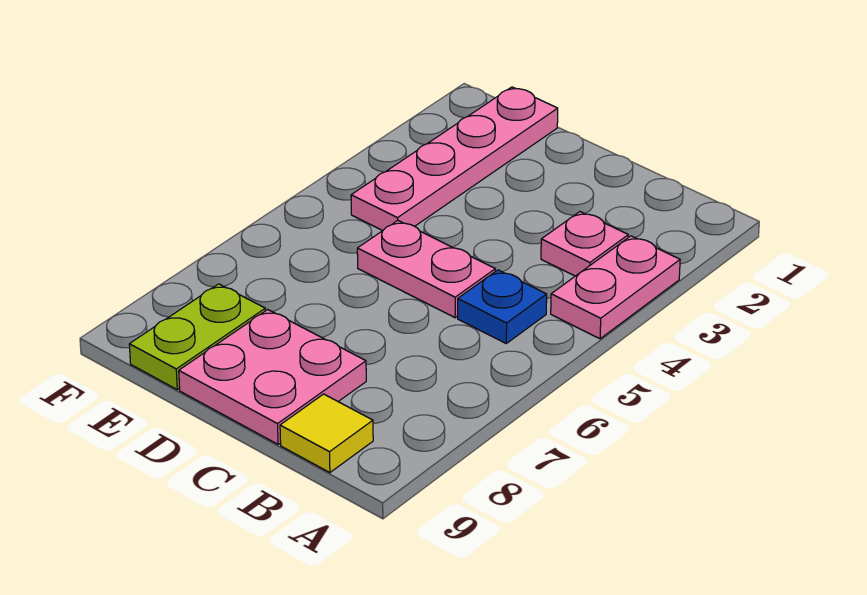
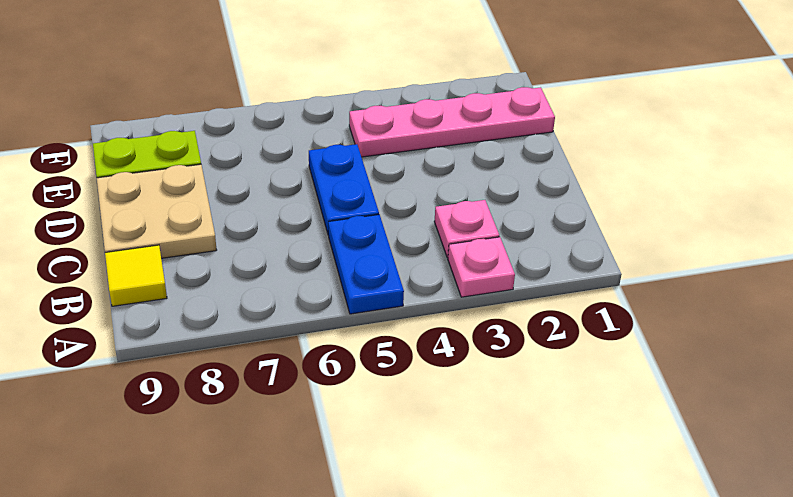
pink 1x2 plate [551,236,680,339] -> pink 1x1 plate [448,237,515,297]
blue 1x1 plate [458,270,547,343] -> blue 1x2 plate [328,215,404,314]
pink 1x2 plate [357,221,495,318] -> blue 1x2 plate [309,144,379,233]
pink 2x2 plate [179,310,366,444] -> tan 2x2 plate [97,164,216,258]

